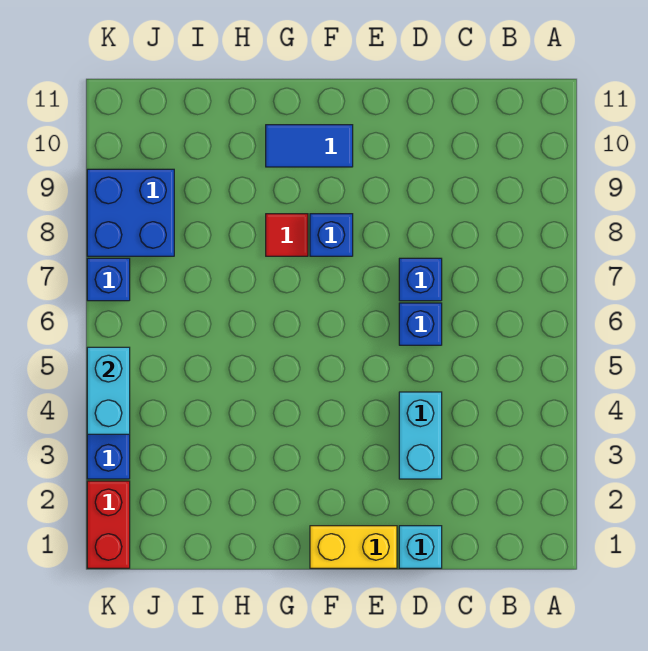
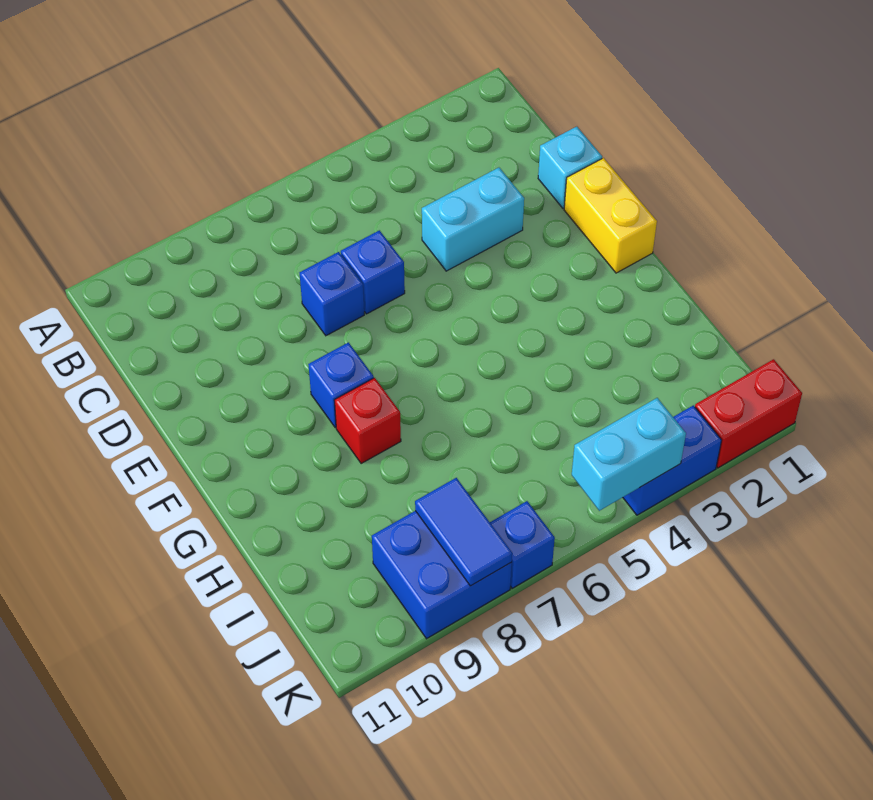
blue 1x2 tile [266,125,353,167] -> blue 1x2 tile moved to [415,478,512,586]
red 1x1 tile [266,214,308,256] -> red 1x1 brick [334,378,401,464]

